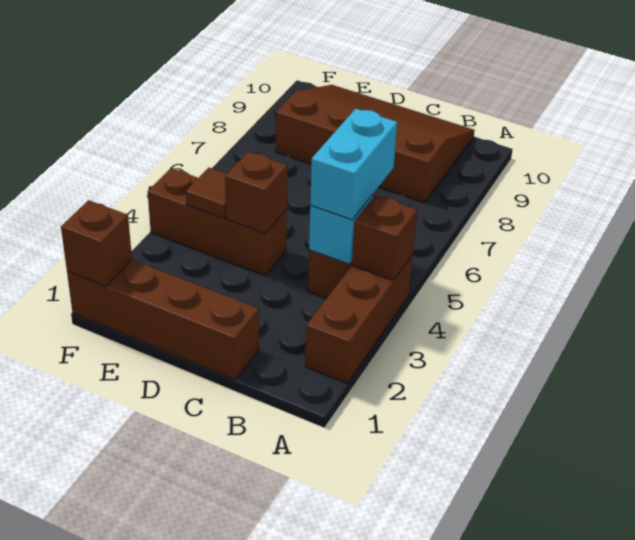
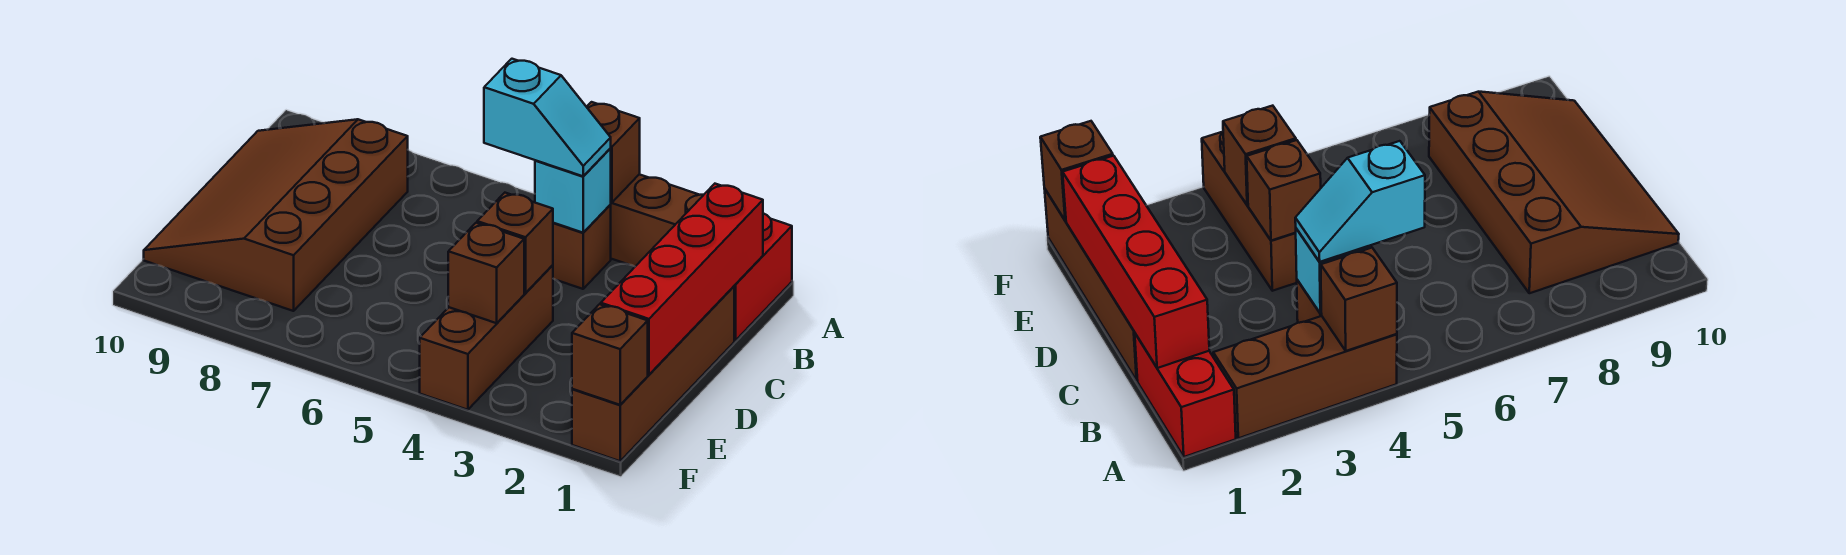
none -> red 1x2 brick [734,213,792,340]
none -> red 1x4 brick [601,184,763,375]
cyan 1x2 brick [310,109,397,220] -> cyan 1x2 slope [484,59,611,176]
brown 1x1 tile [186,168,226,218] -> brown 1x1 brick [448,223,524,323]

